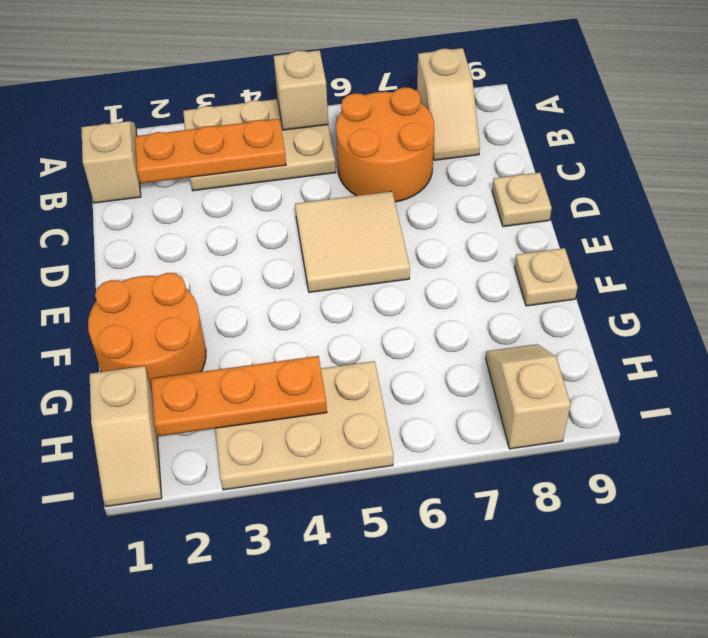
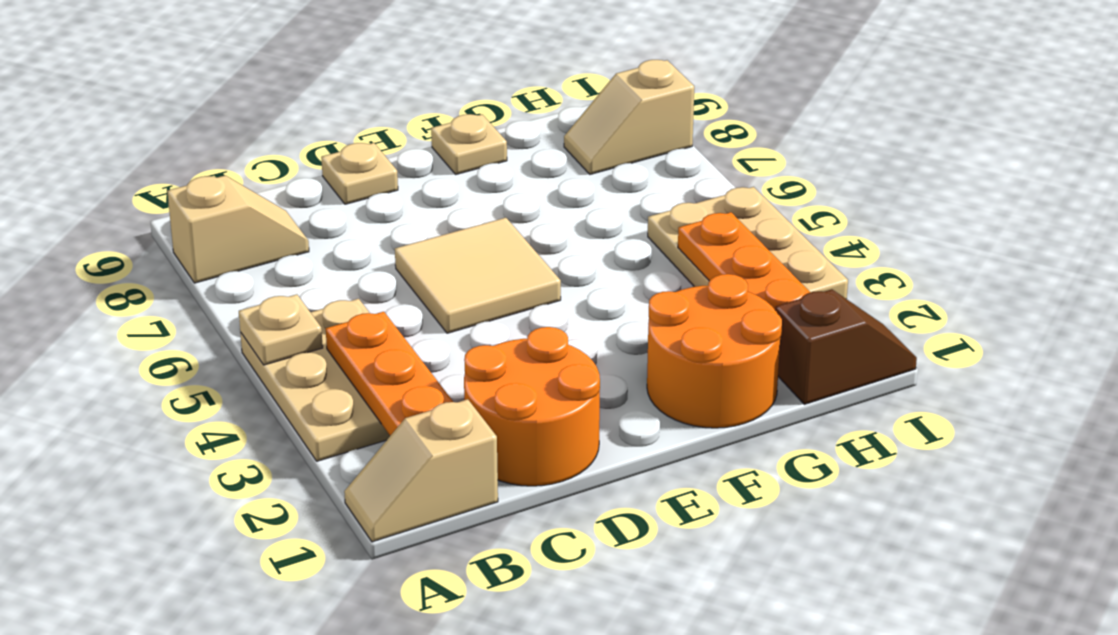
tan 1x1 brick [274,50,328,130] -> tan 1x1 plate [239,294,323,365]
orange 2x2 round brick [336,87,434,202] -> orange 2x2 round brick moved to [464,327,600,486]
tan 1x2 slope [90,366,162,507] -> brown 1x2 slope [775,289,917,404]

